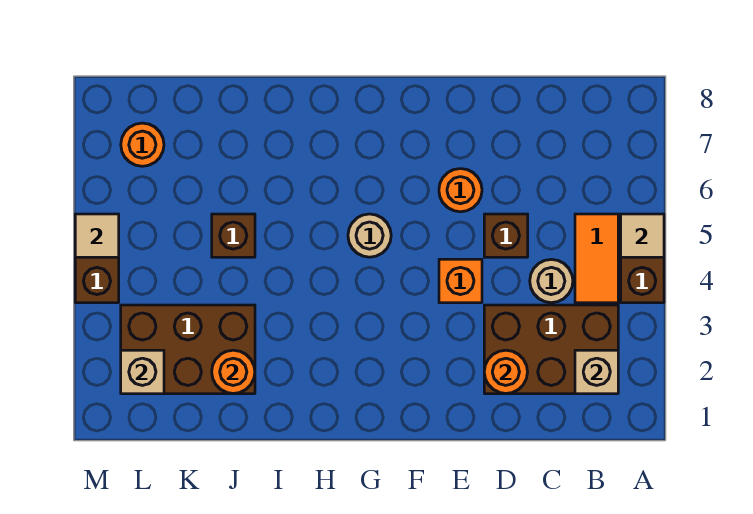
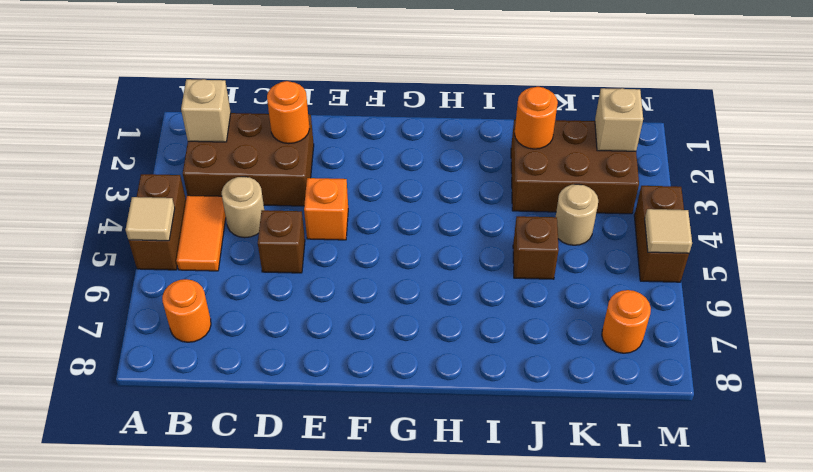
orange 1x1 round brick [439,169,482,212] -> orange 1x1 round brick moved to [162,279,211,342]
tan 1x1 round brick [348,214,391,257] -> tan 1x1 round brick moved to [556,184,598,245]

